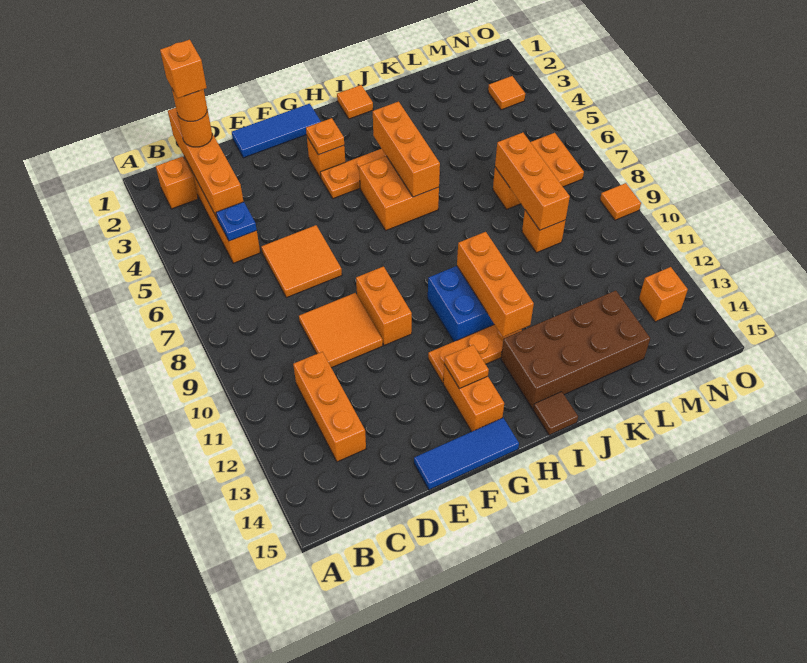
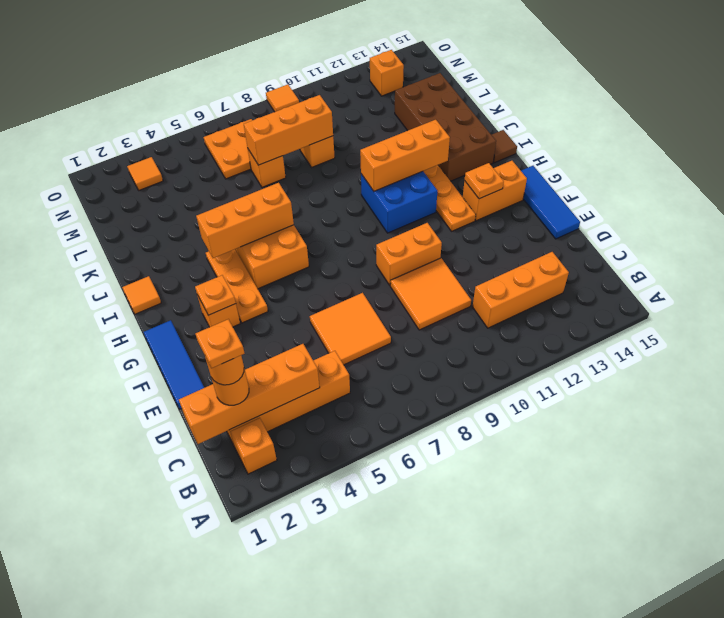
orange 1x1 brick [160,40,207,98] -> orange 1x1 plate [196,319,245,368]
blue 1x1 plate [216,202,257,241] -> none

